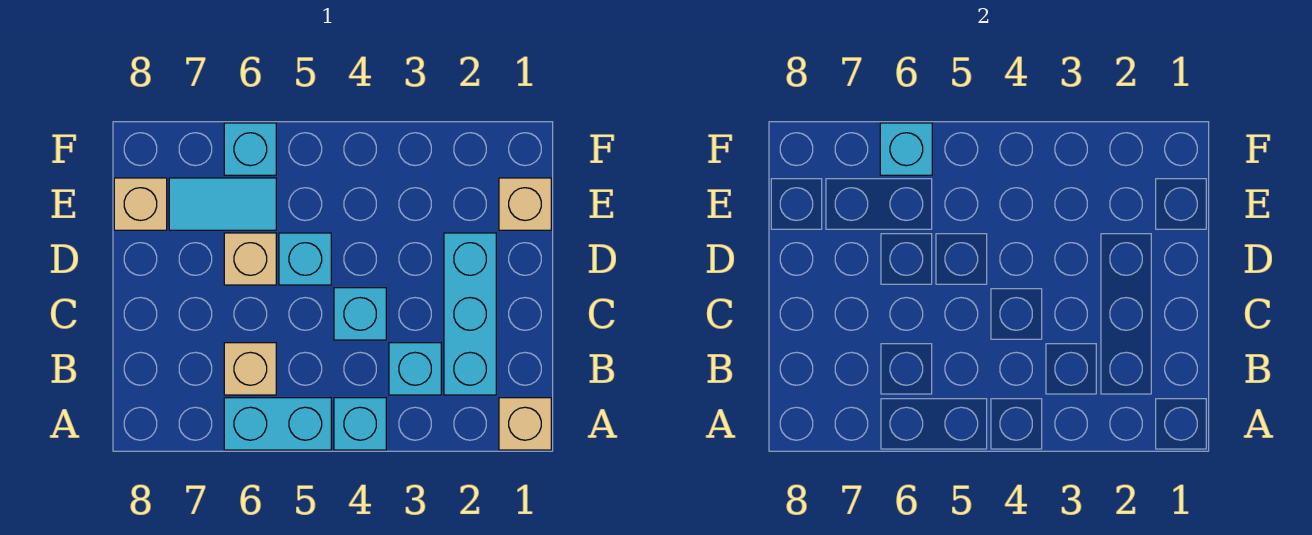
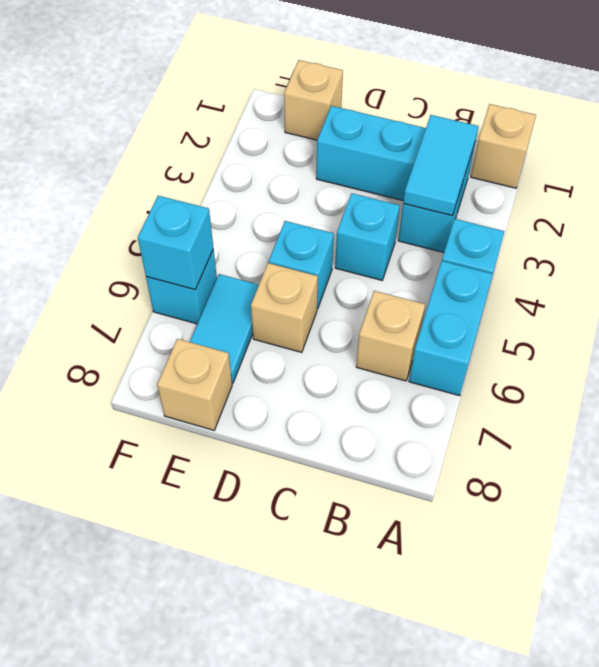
none -> cyan 1x2 tile [403,115,478,216]

